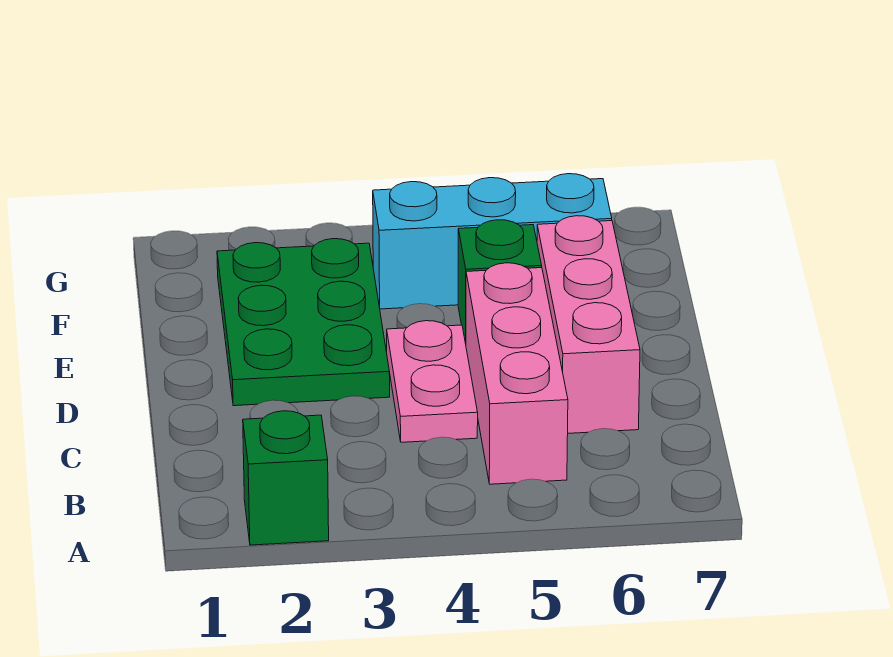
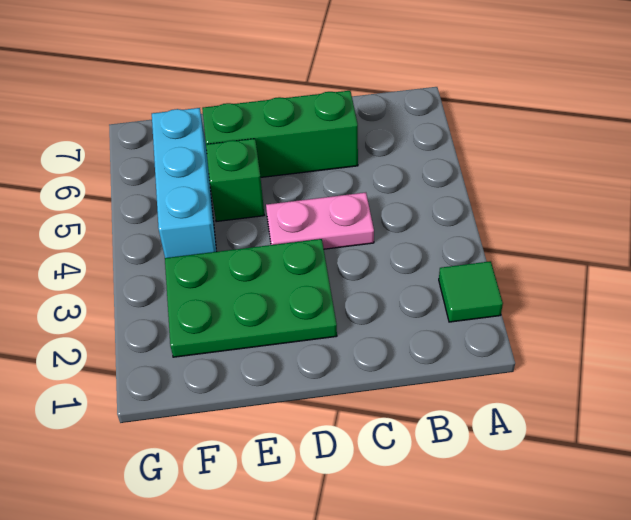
green 1x1 brick [243,411,329,545] -> green 1x1 tile [439,261,503,322]
pink 1x3 brick [466,263,568,484] -> none
pink 1x3 brick [537,216,640,433] -> green 1x3 brick [202,91,358,177]

